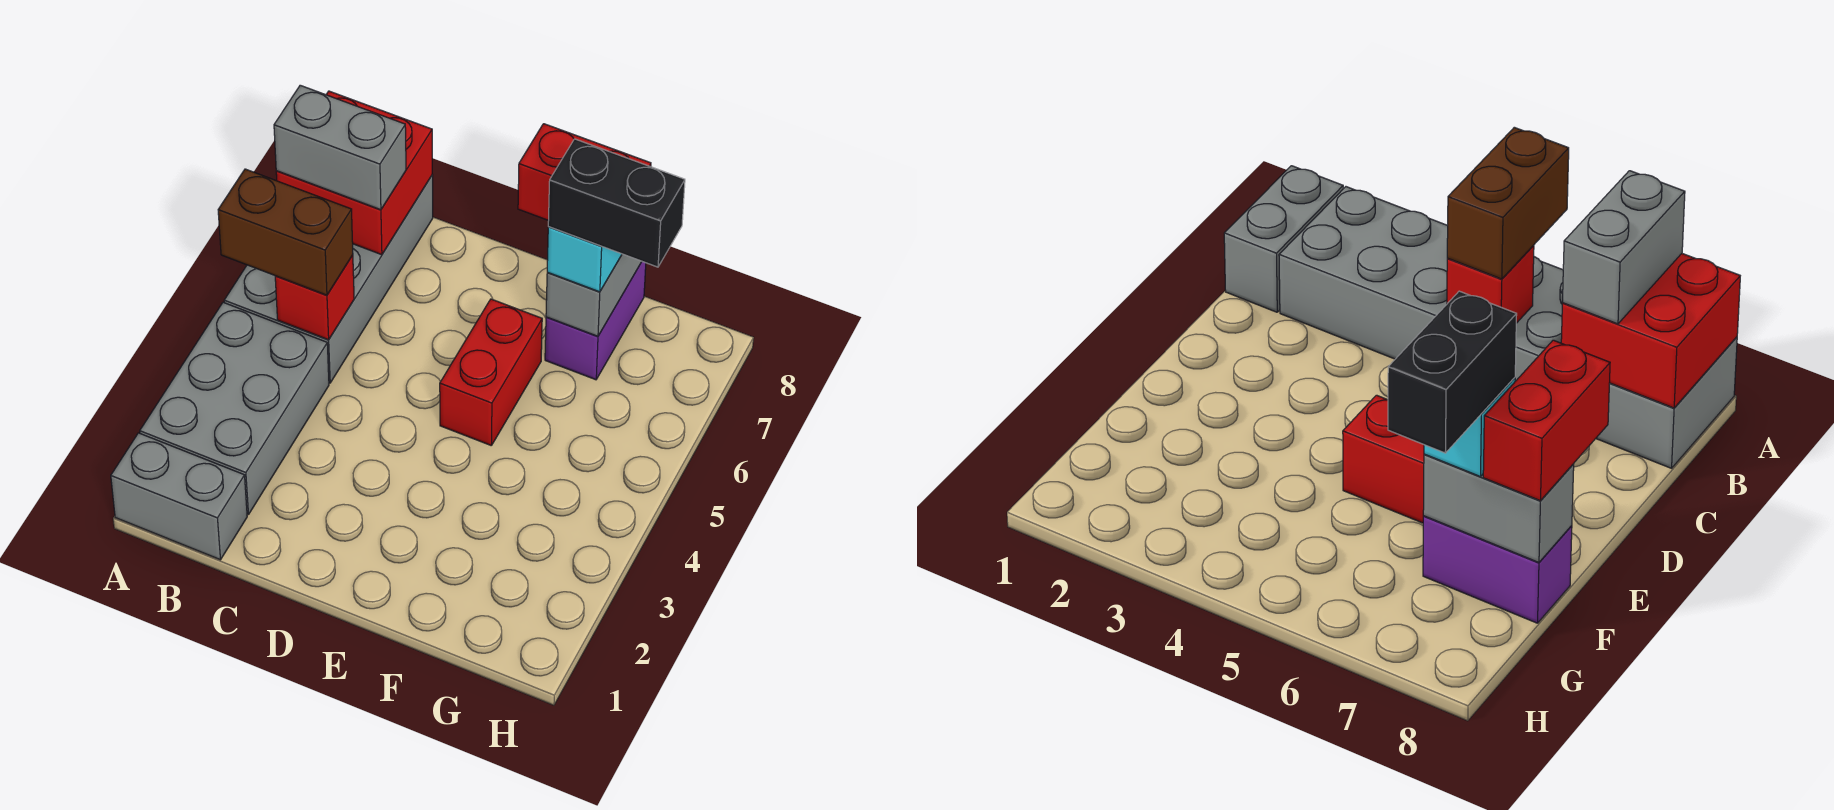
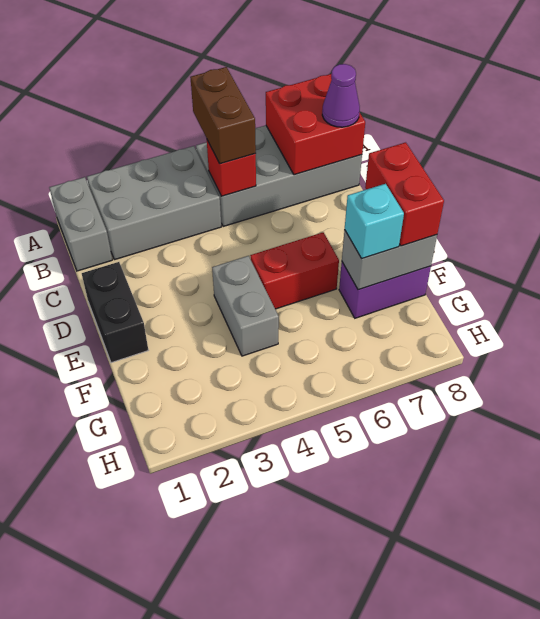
grey 1x2 brick [274,85,406,210] -> grey 1x2 brick moved to [212,256,279,356]
none -> purple 1x1 cone [322,64,360,127]
black 1x2 brick [548,139,685,267] -> black 1x2 brick moved to [82,262,148,363]

